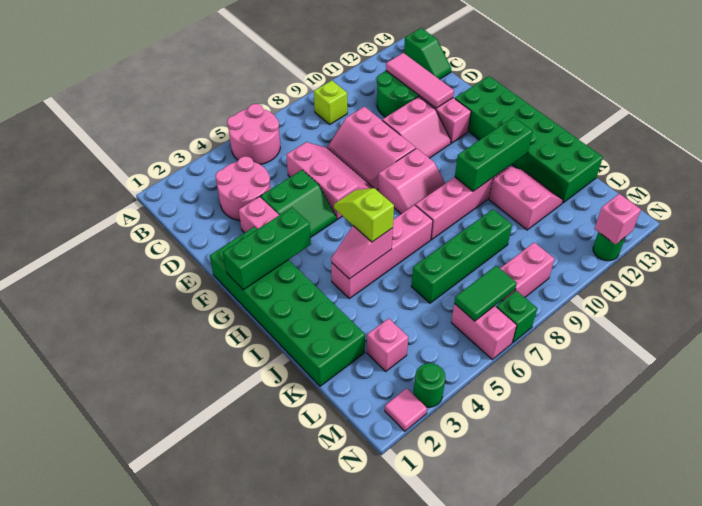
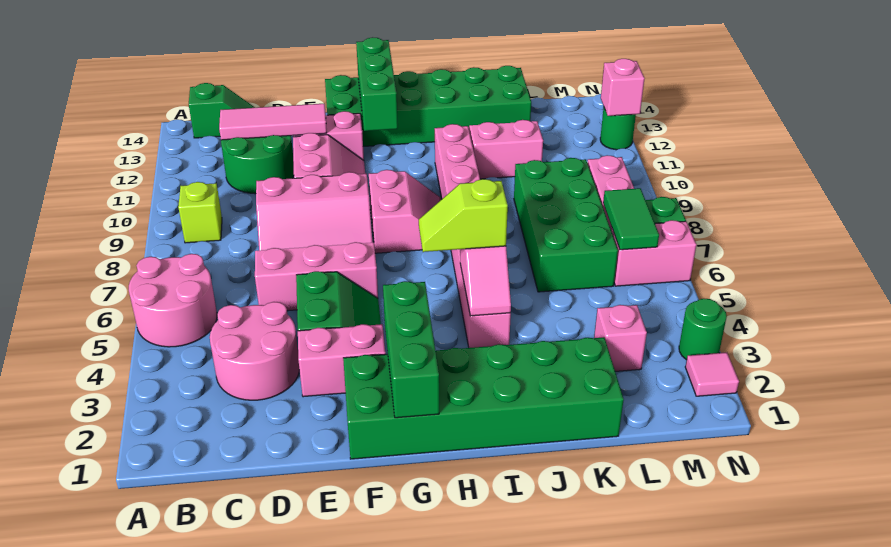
green 1x3 brick [455,117,533,191] -> green 1x3 brick moved to [356,37,398,131]
green 1x4 brick [411,209,512,303] -> green 2x4 brick [514,158,618,292]

